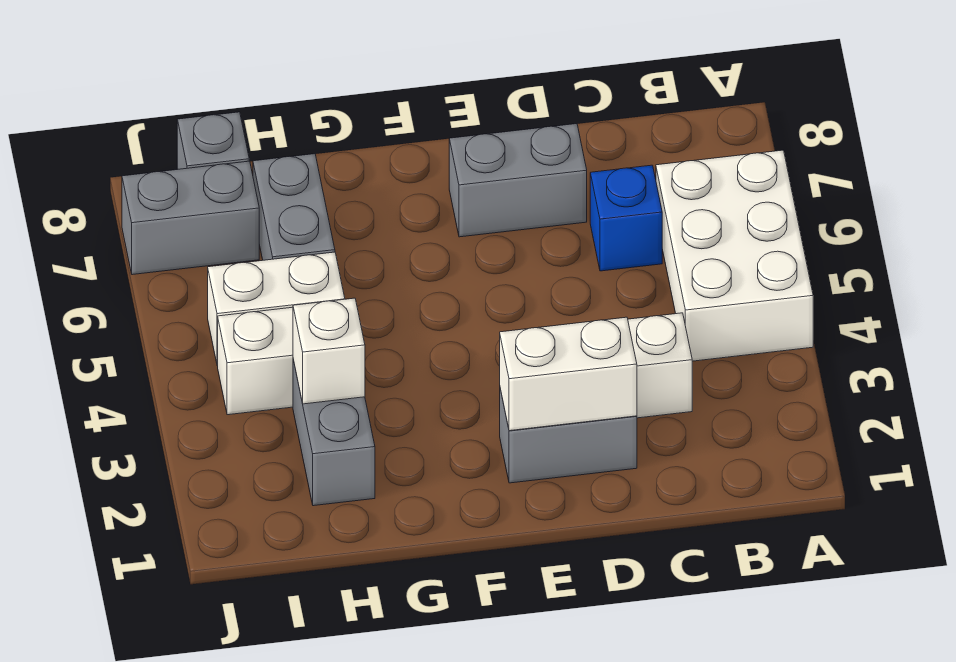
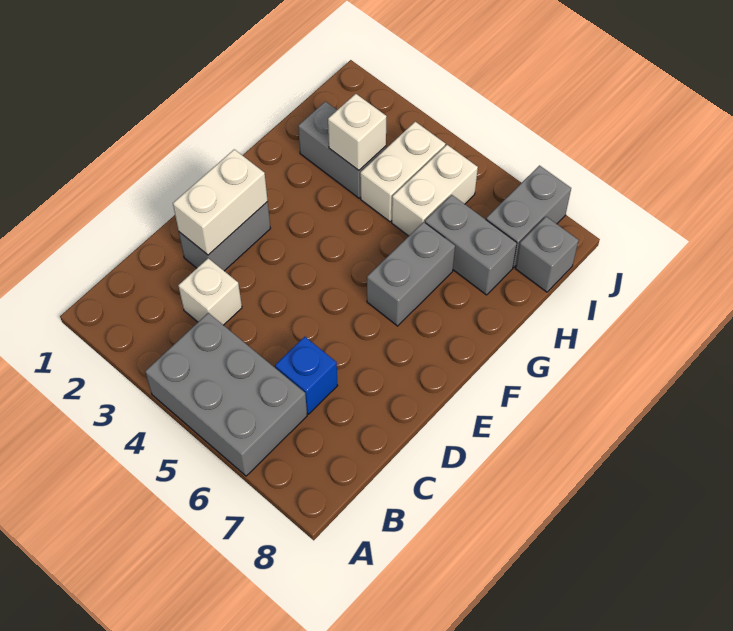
white 2x3 brick [656,150,813,361] -> grey 2x3 brick [145,313,307,476]
grey 1x2 brick [449,124,587,237] -> grey 1x2 brick moved to [367,222,455,326]

